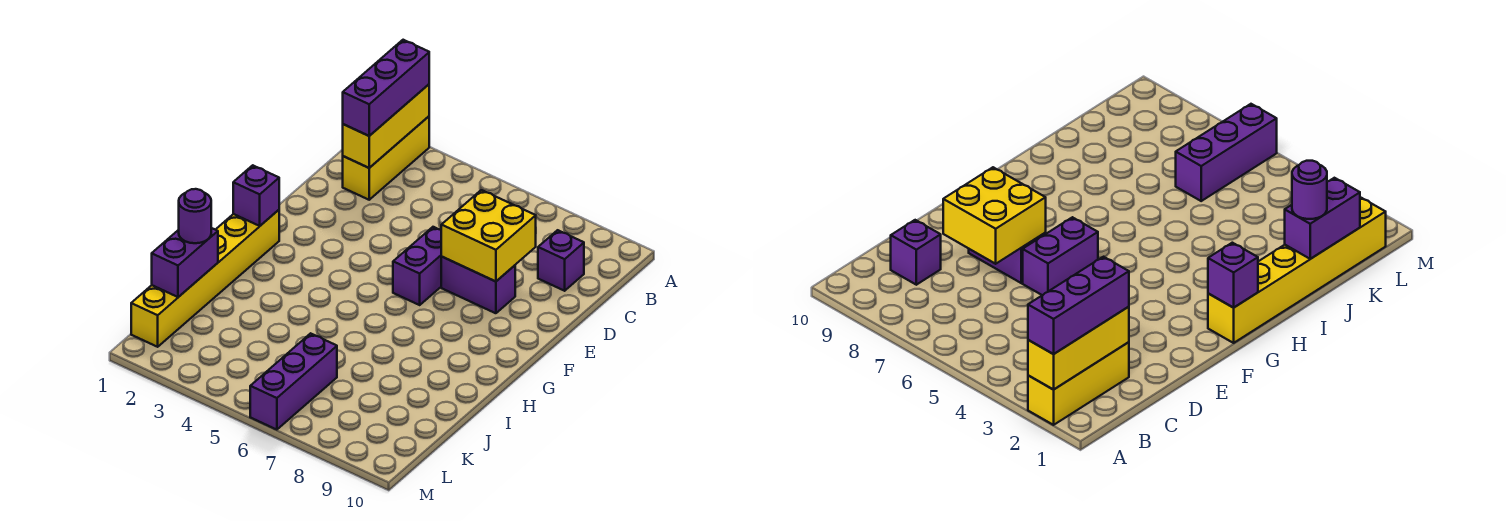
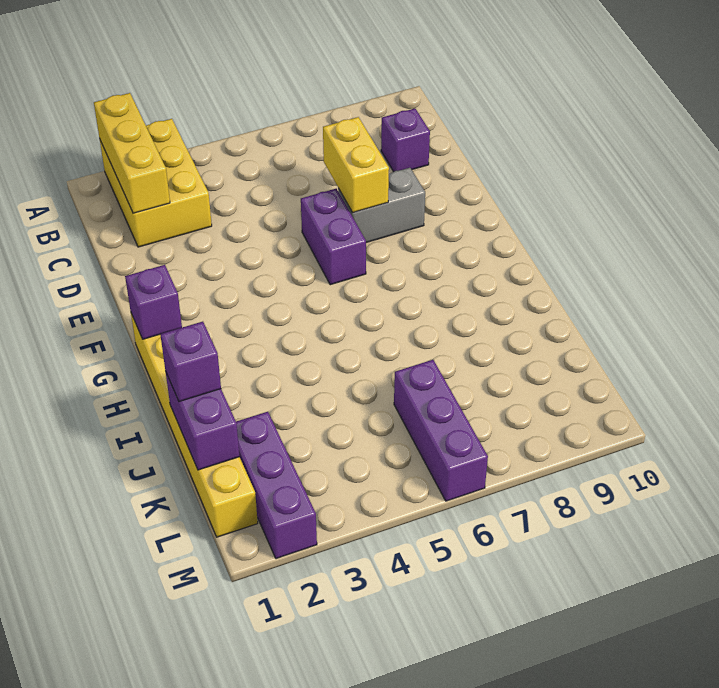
yellow 1x3 brick [343,116,429,200] -> yellow 2x3 brick [100,119,212,247]
purple 1x3 brick [343,40,429,136] -> purple 1x3 brick moved to [236,412,317,559]
yellow 2x2 brick [441,190,536,282] -> yellow 1x2 brick [323,117,389,213]
purple 1x2 brick [441,257,515,313] -> grey 1x2 brick [338,168,425,242]
purple 1x1 round brick [179,189,211,243] -> purple 1x1 brick [160,322,221,402]

